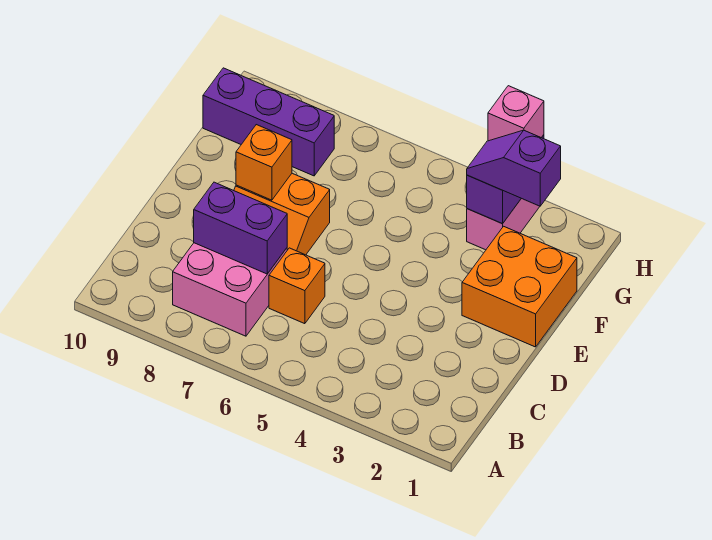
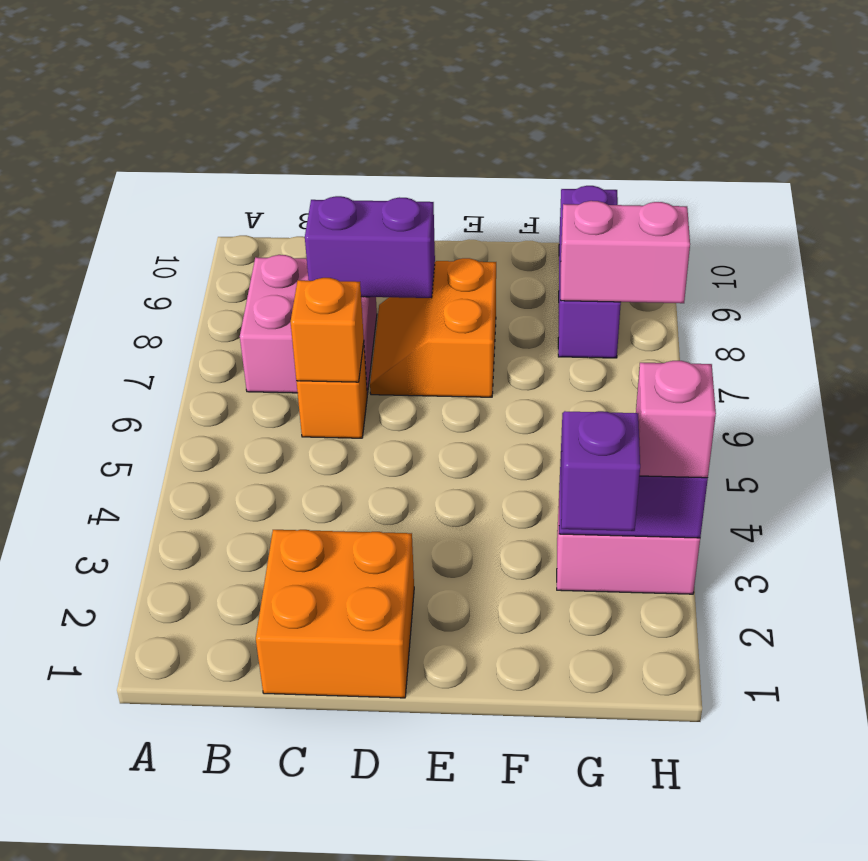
purple 1x2 brick [194,182,287,274] -> purple 1x2 brick turned to [305,196,435,298]
orange 2x2 brick [462,226,577,347] -> orange 2x2 brick moved to [256,530,414,698]
orange 1x1 brick [236,125,292,200] -> orange 1x1 brick moved to [291,278,364,382]
none -> pink 1x2 brick [561,201,690,303]

